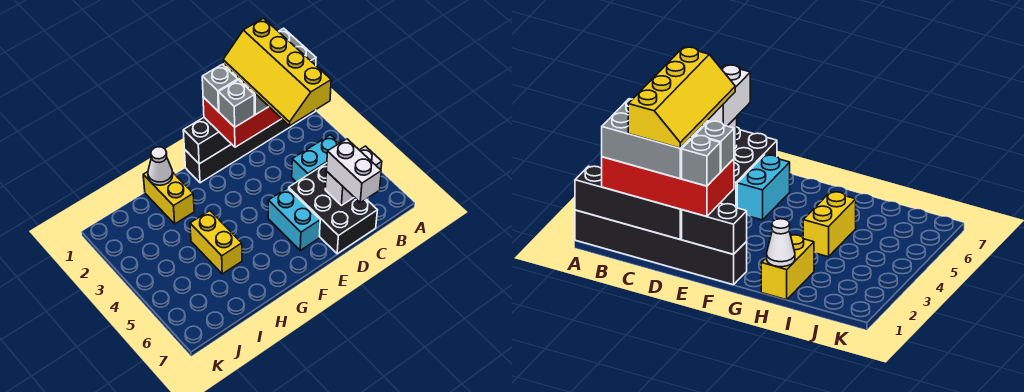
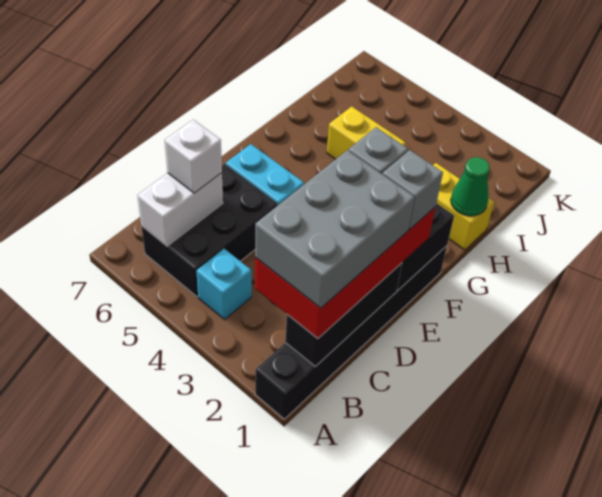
black 1x4 brick [575,166,682,239] -> black 1x3 brick [285,263,402,367]
cyan 1x2 brick [292,135,339,182] -> cyan 1x1 brick [196,249,251,319]
yellow 2x4 slope [223,18,331,126] -> none
black 2x3 brick [289,163,377,254] -> black 2x3 brick turned to [141,164,278,296]
white 1x2 brick [326,139,381,203] -> white 1x1 brick [165,120,222,193]
white 1x1 cone [148,147,173,185] -> green 1x1 cone [451,157,490,216]

